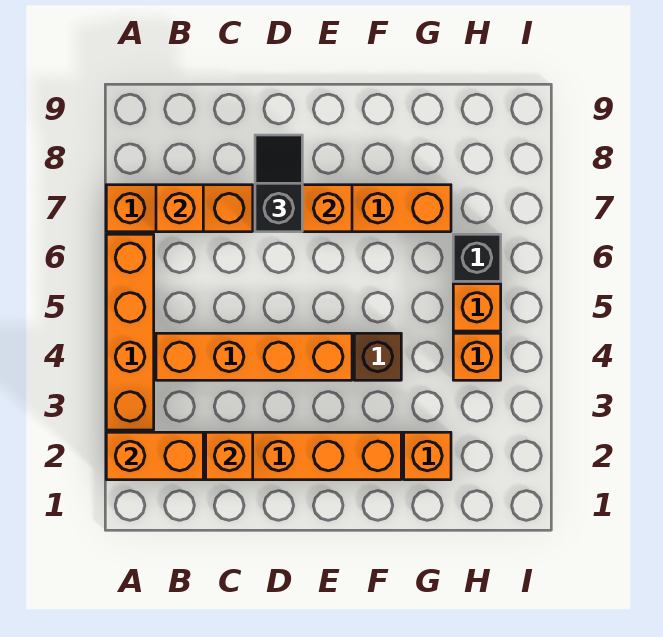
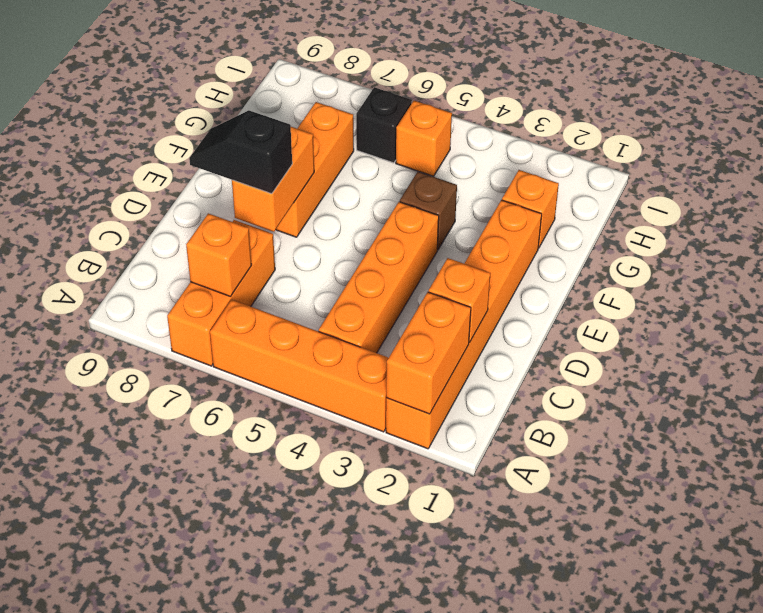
orange 1x1 brick [453,333,501,380] -> none

